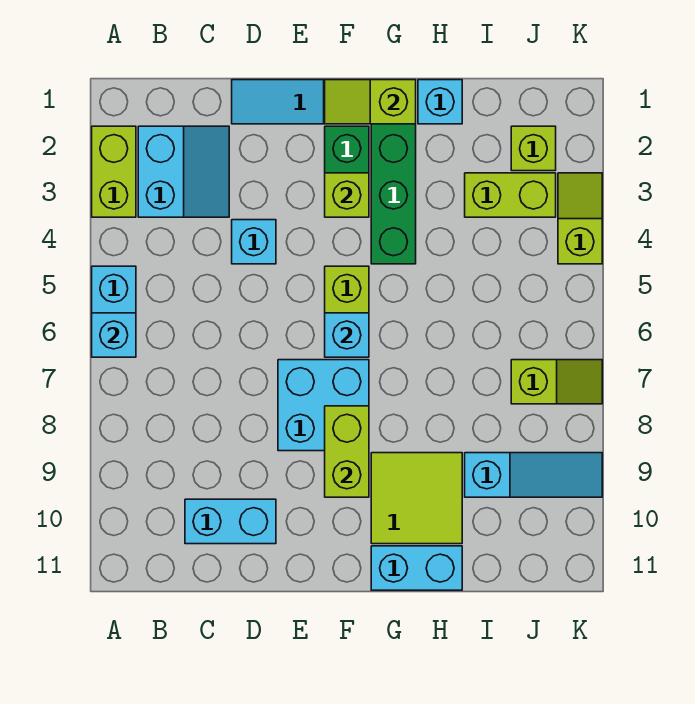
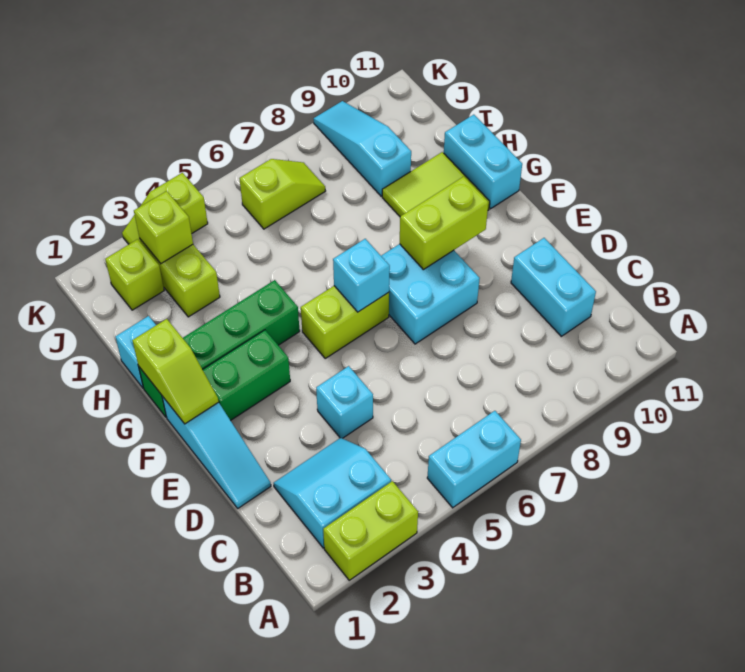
cyan 1x1 brick [92,313,136,357] -> none
lime 1x1 brick [325,173,369,217] -> lime 1x1 brick moved to [134,191,193,264]
lime 1x2 slope [511,360,602,404] -> lime 1x2 slope turned to [239,159,325,229]

